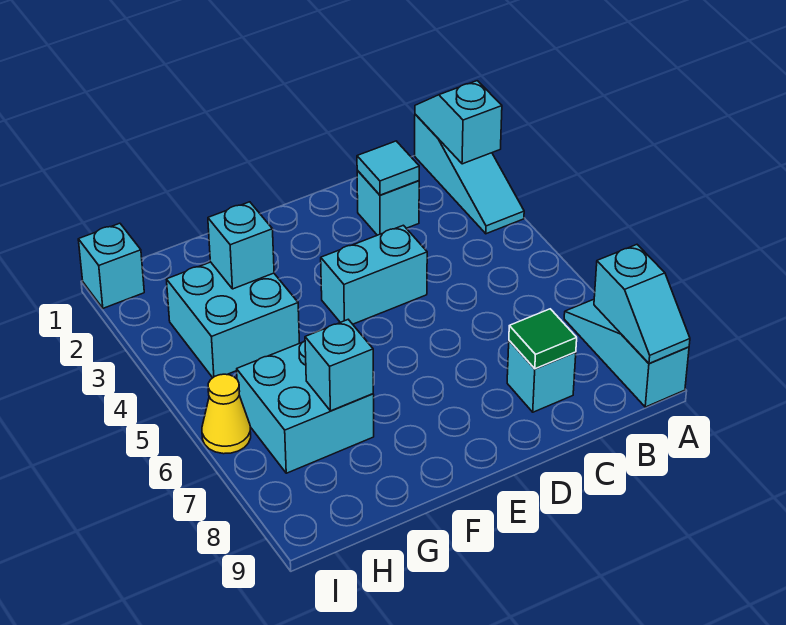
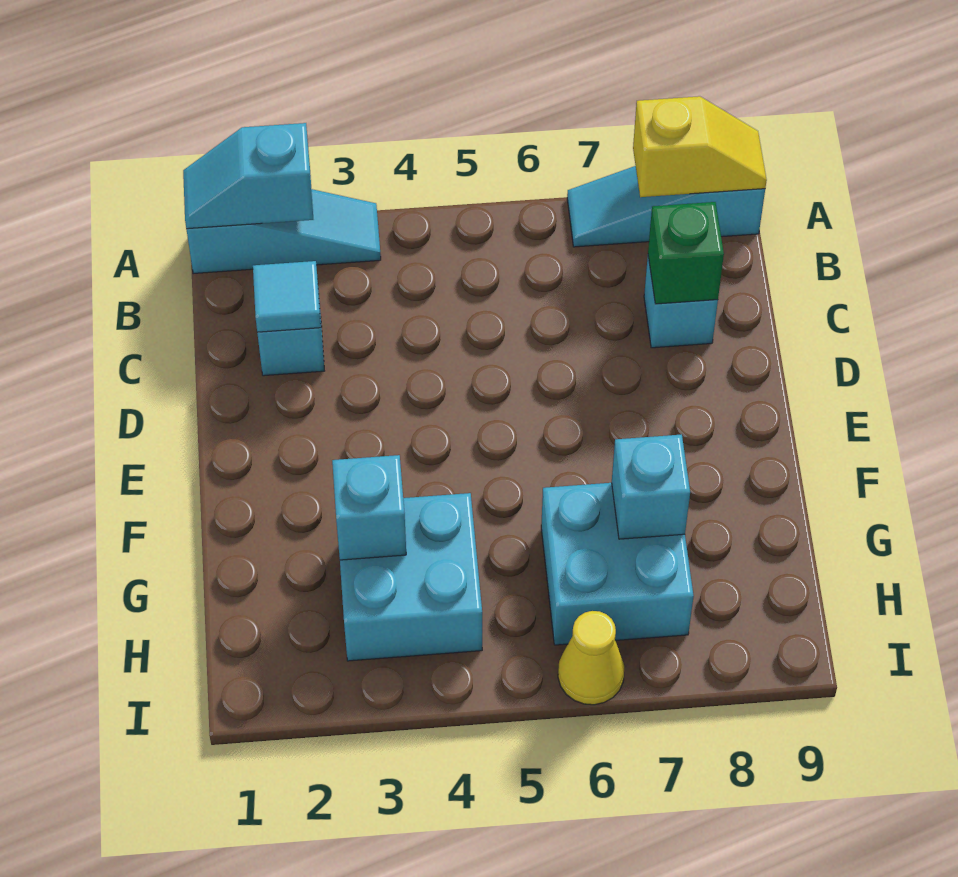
cyan 1x2 slope [594,245,690,363] -> yellow 1x2 slope [633,96,767,197]
green 1x1 tile [509,309,577,369] -> green 1x1 brick [648,202,724,304]
cyan 1x2 brick [321,225,427,324] -> none
cyan 1x1 brick [78,223,144,308] -> none

